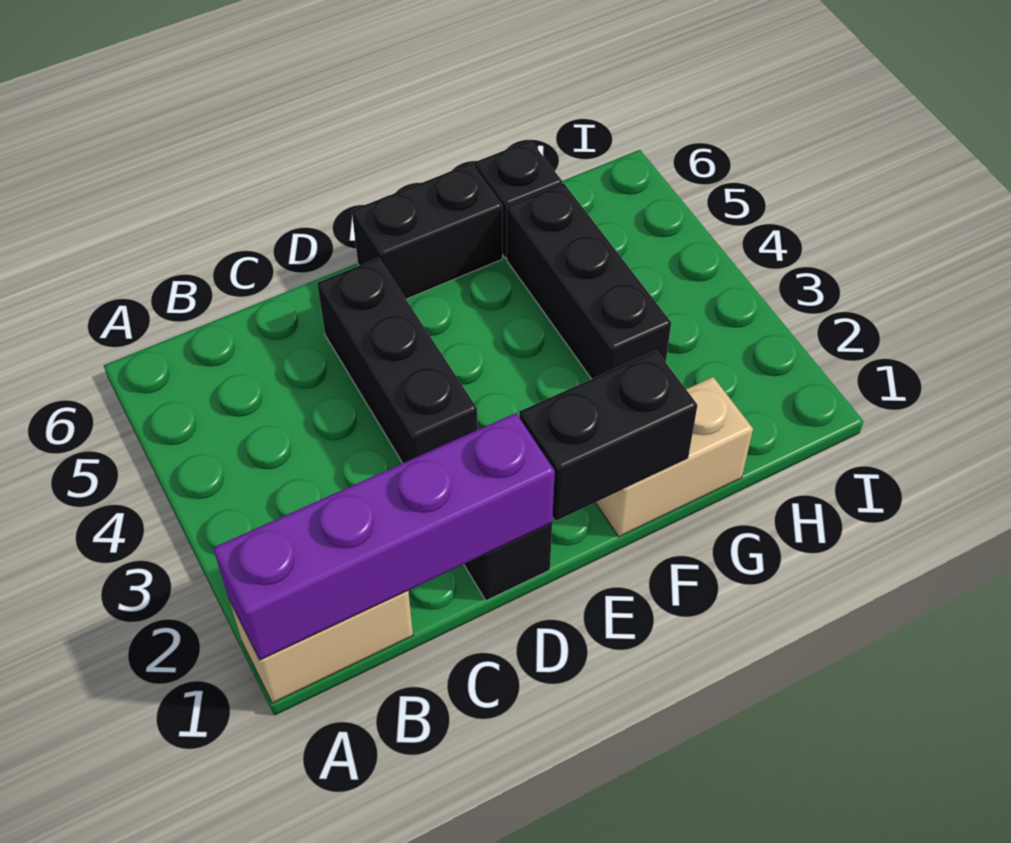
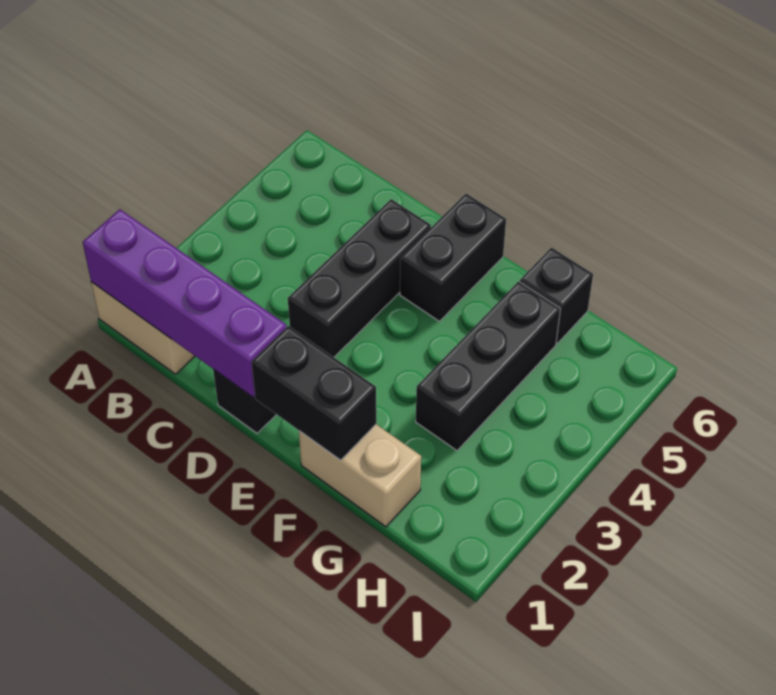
black 1x2 brick [352,164,502,299] -> black 1x2 brick turned to [400,194,506,321]

